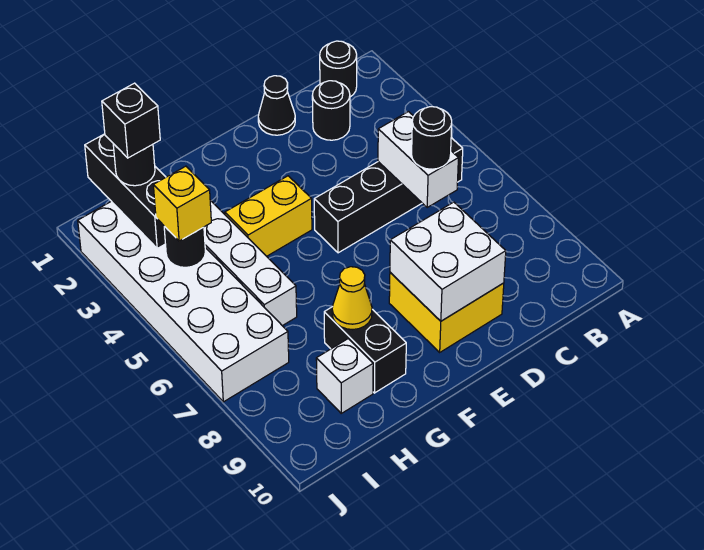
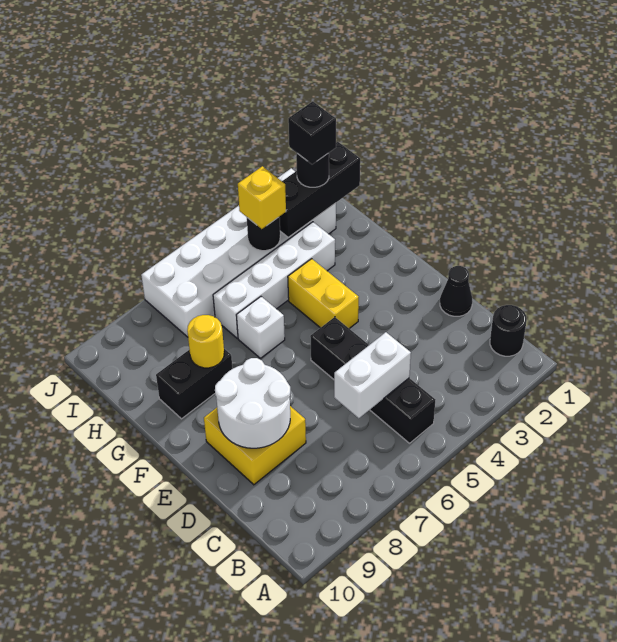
black 1x1 round brick [312,81,350,140] -> none
black 1x1 round brick [412,107,452,169] -> none
white 2x2 brick [390,202,506,321] -> white 2x2 round brick [215,358,290,448]
yellow 1x1 cone [332,267,372,330] -> yellow 1x1 round brick [187,315,224,368]
white 1x1 brick [316,339,373,413] -> white 1x1 brick moved to [236,297,285,358]

